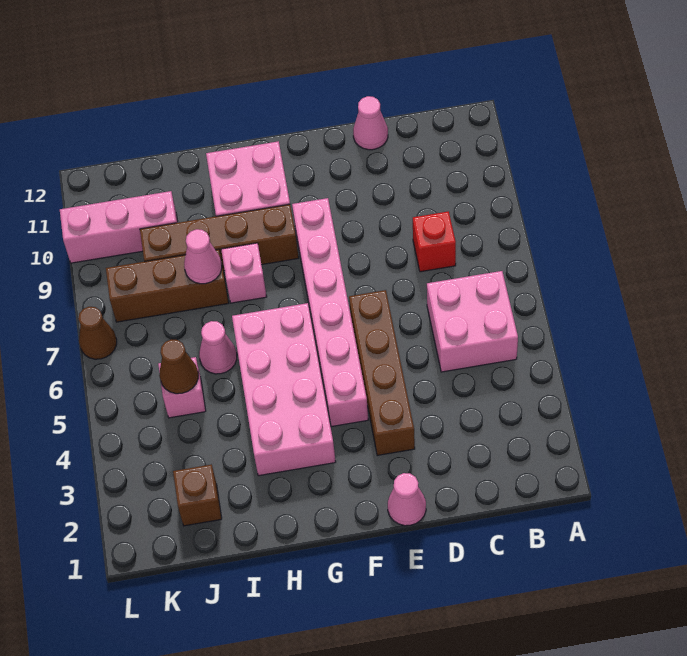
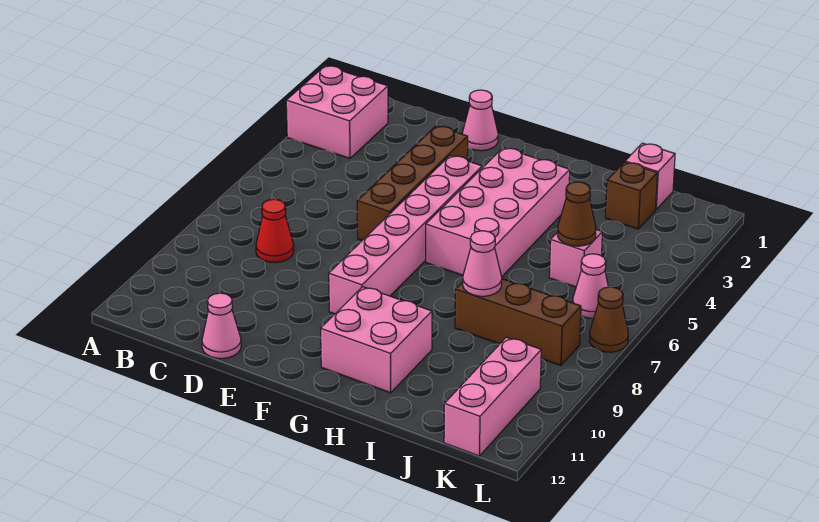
pink 2x2 brick [427,271,518,372] -> pink 2x2 brick moved to [286,66,388,158]
red 1x1 brick [413,211,456,272] -> red 1x1 cone [256,199,294,262]
brown 1x4 brick [140,204,299,271] -> none
pink 1x1 brick [221,243,267,303] -> pink 1x1 brick moved to [625,143,675,209]
pink 1x1 cone [199,321,237,374] -> pink 1x1 cone moved to [573,254,608,318]
pink 1x3 brick [60,191,178,263] -> pink 1x3 brick turned to [444,337,541,456]

